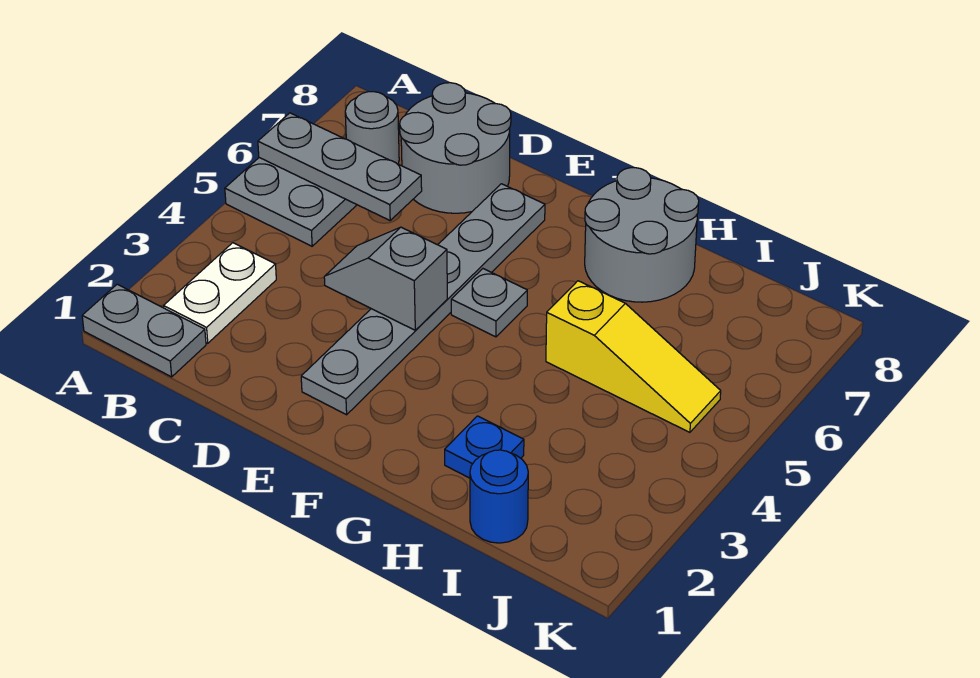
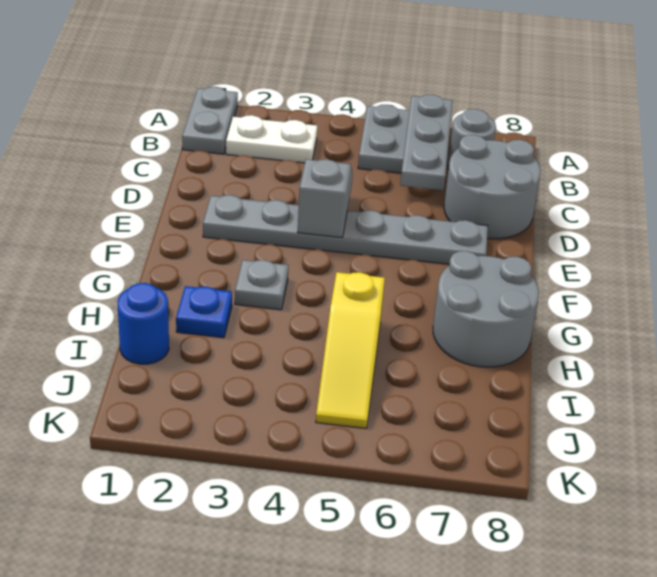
grey 1x1 plate [451,269,527,337] -> grey 1x1 plate moved to [235,260,289,310]

